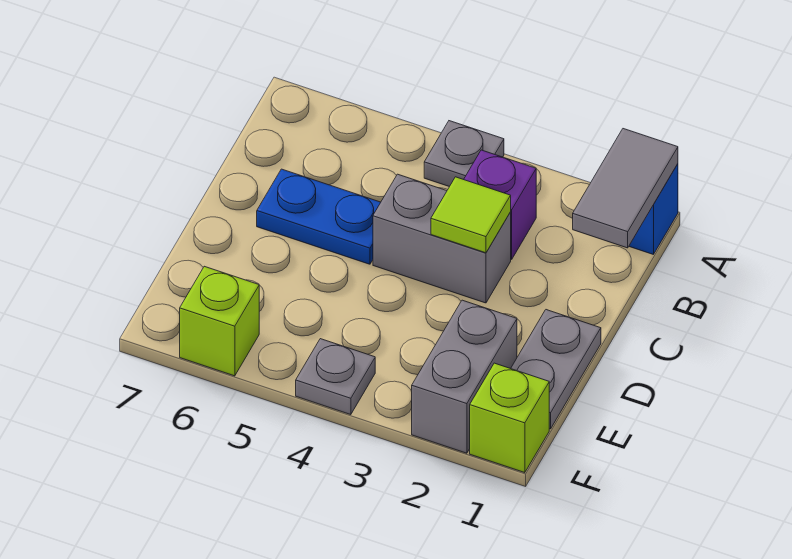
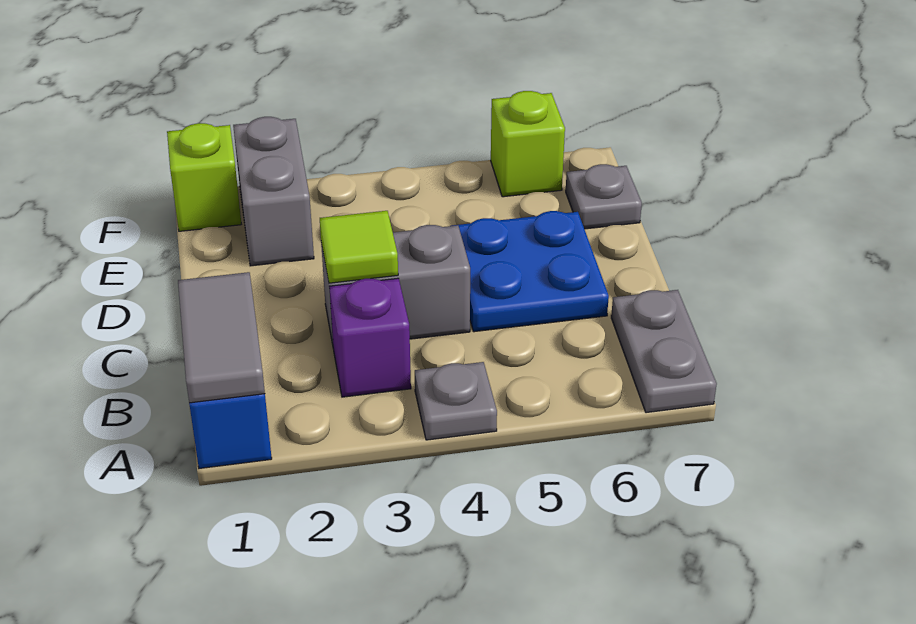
blue 1x2 plate [257,169,381,264] -> blue 2x2 plate [451,211,609,332]
grey 1x2 plate [511,310,601,429] -> grey 1x2 plate moved to [611,290,717,413]
grey 1x1 plate [296,339,375,415] -> grey 1x1 plate moved to [566,164,642,229]

